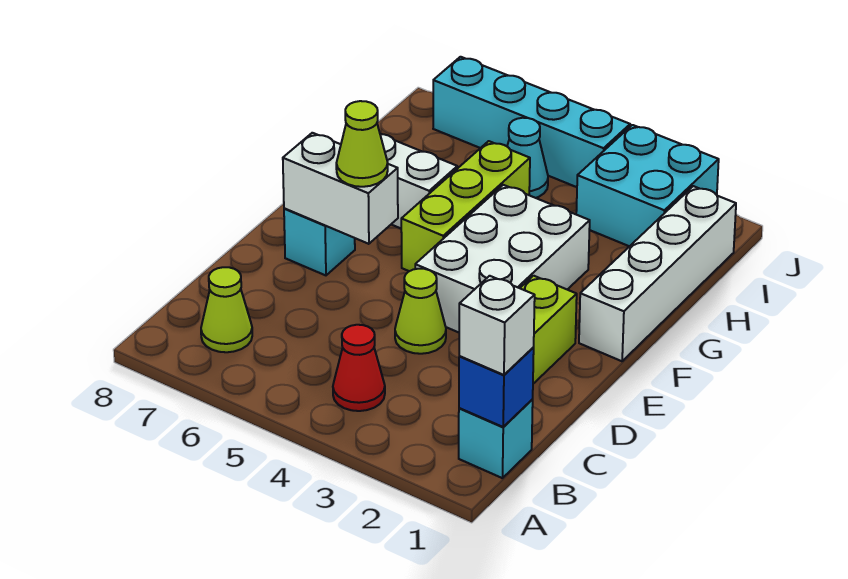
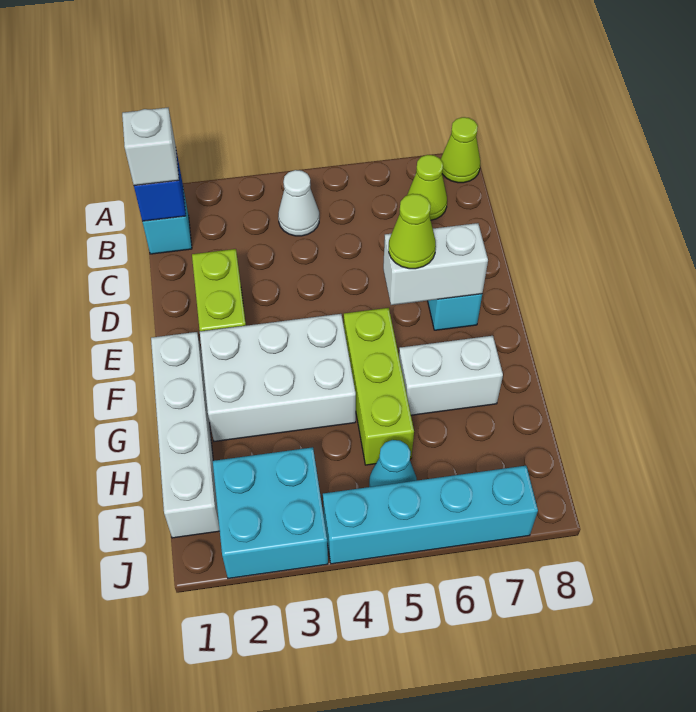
red 1x1 cone [333,325,385,411] -> white 1x1 cone [278,170,319,236]
lime 1x1 cone [395,269,446,354] -> lime 1x1 cone moved to [441,117,480,183]
white 2x3 brick [415,185,590,332] -> white 2x3 brick turned to [200,314,356,441]

